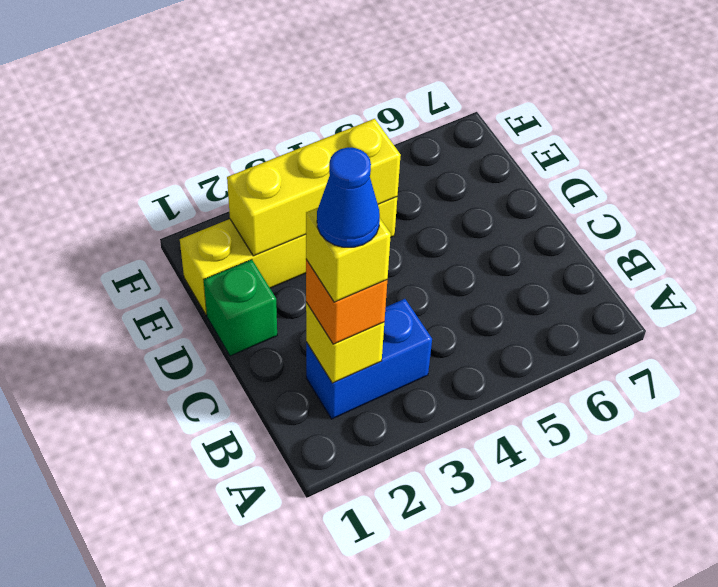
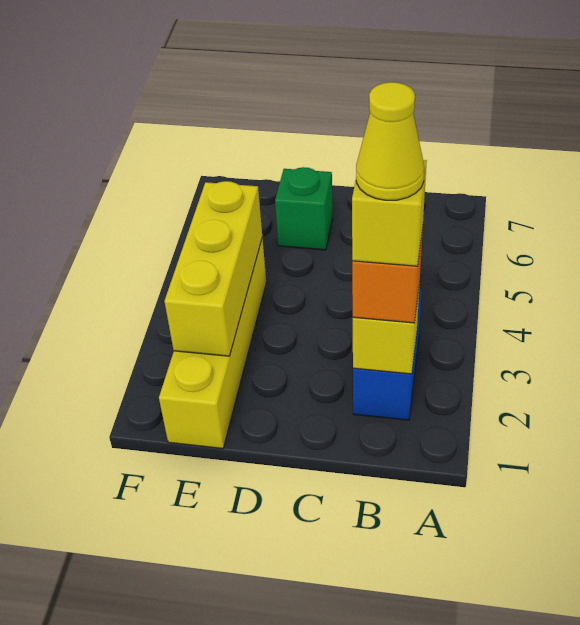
blue 1x1 cone [317,148,380,247] -> yellow 1x1 cone [356,82,424,200]
green 1x1 brick [204,260,277,356] -> green 1x1 brick moved to [275,167,333,250]

